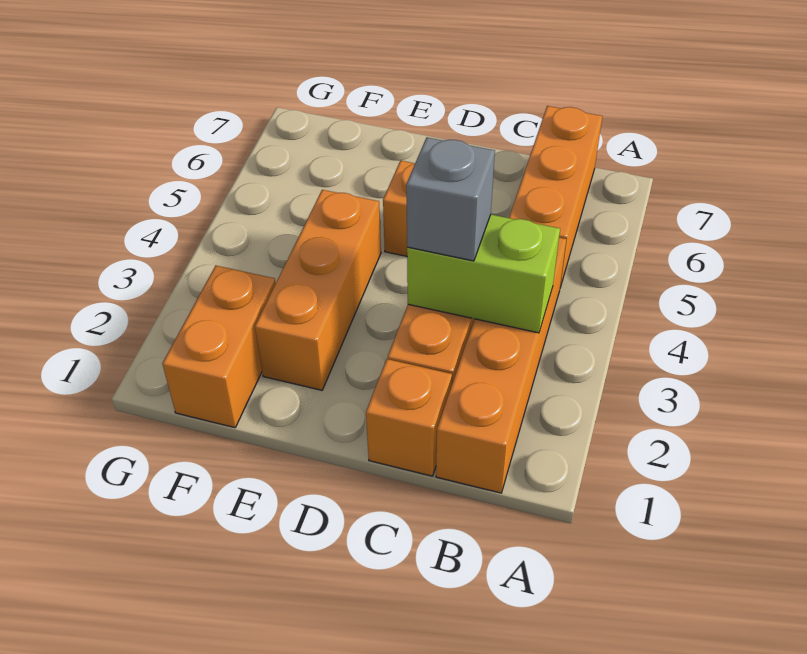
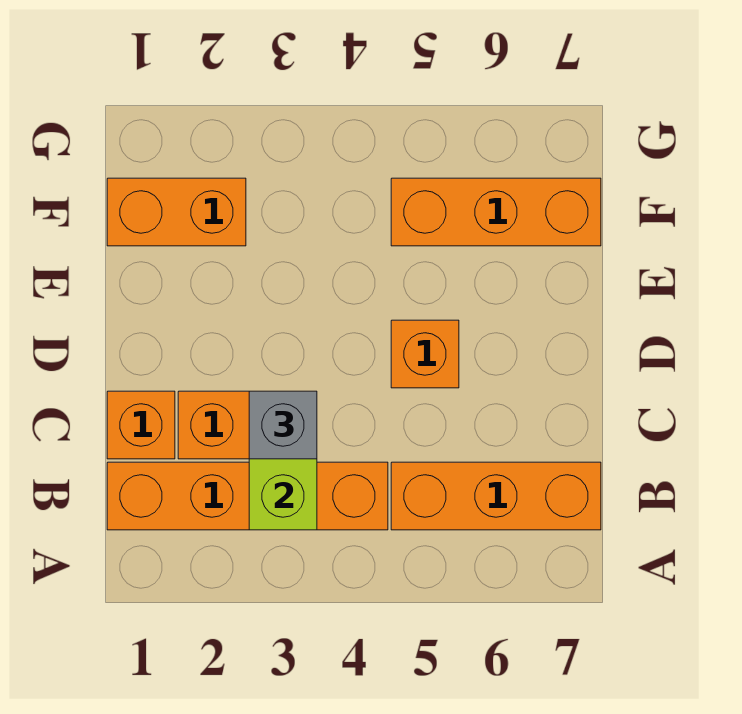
orange 1x3 brick [255,190,381,390] -> orange 1x3 brick moved to [391,178,601,246]

